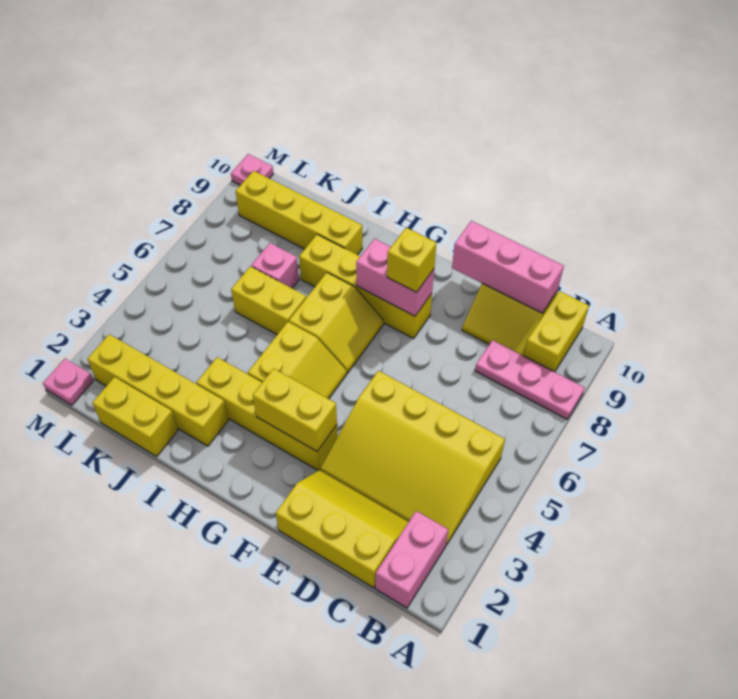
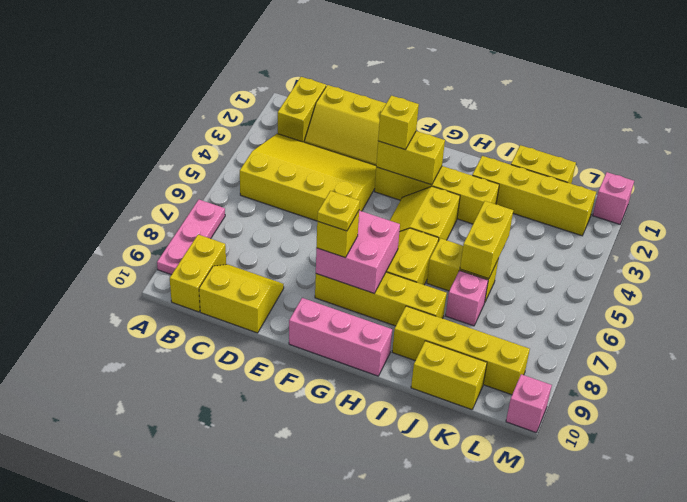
pink 1x3 plate [475,340,585,419] -> pink 1x3 plate turned to [157,200,225,275]
pink 1x2 brick [375,511,448,608] -> yellow 1x2 brick [278,77,326,142]
pink 1x3 brick [452,221,564,313] -> pink 1x3 brick moved to [289,298,392,376]
none -> yellow 1x1 brick [378,96,419,150]
pink 1x2 brick [356,239,434,316] -> pink 2x2 brick [316,211,400,293]
none -> yellow 1x1 plate [317,191,360,231]
none -> yellow 1x2 brick [460,201,513,279]
none -> yellow 1x2 brick [411,341,487,410]
pink 1x1 plate [43,359,94,405] -> pink 1x1 brick [593,172,634,224]
pink 1x1 plate [231,154,274,185] -> pink 1x1 brick [506,374,552,433]

